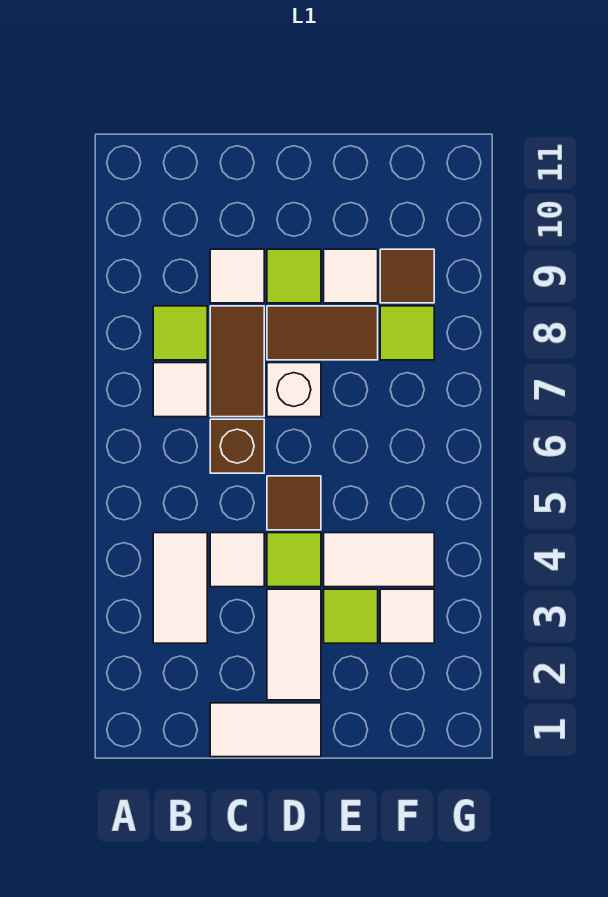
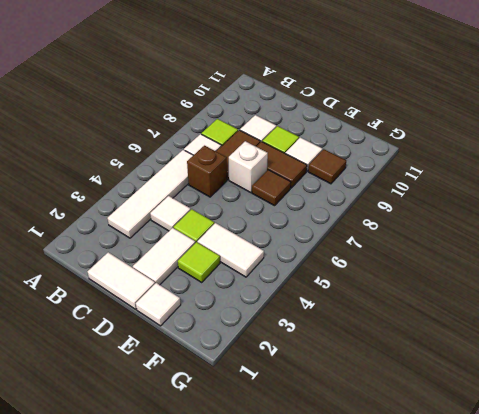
white 1x2 tile [153,533,207,643] -> white 1x4 tile [107,150,193,238]
brown 1x1 tile [267,476,321,530] -> brown 1x1 tile moved to [252,170,291,206]
white 1x1 tile [380,589,434,643] -> white 1x1 tile moved to [136,283,181,326]
lime 1x1 tile [380,306,434,360] -> none

